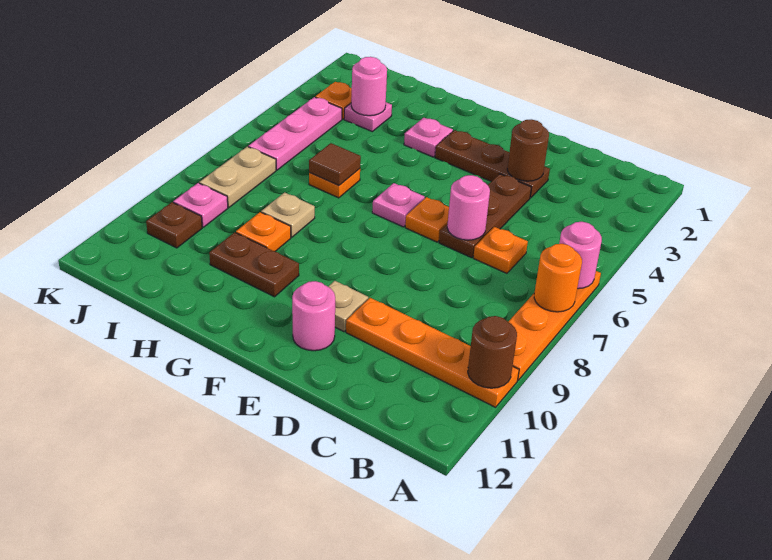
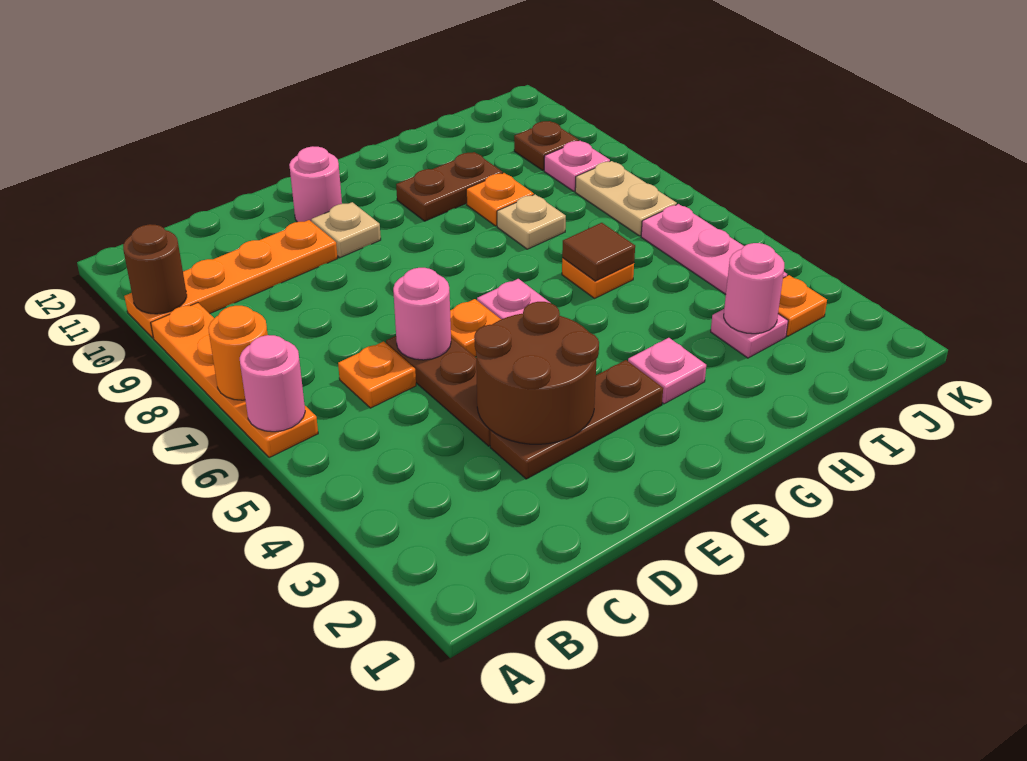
brown 1x1 round brick [507,119,549,181] -> brown 2x2 round brick [474,302,599,444]

